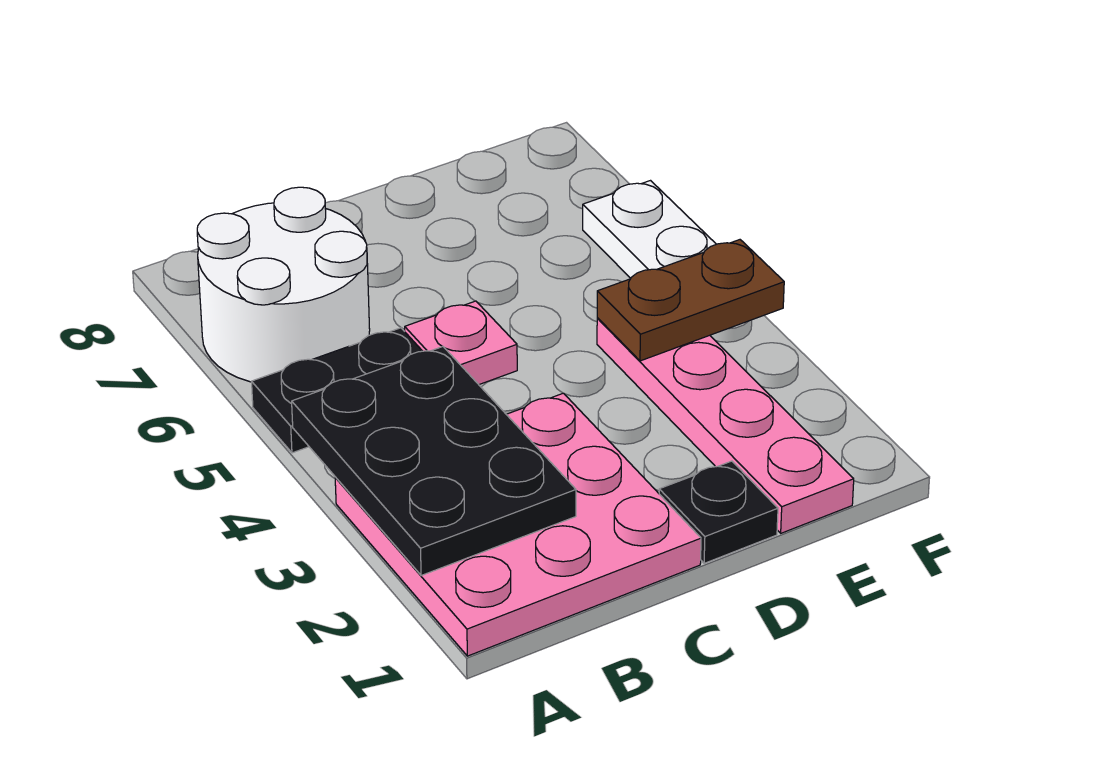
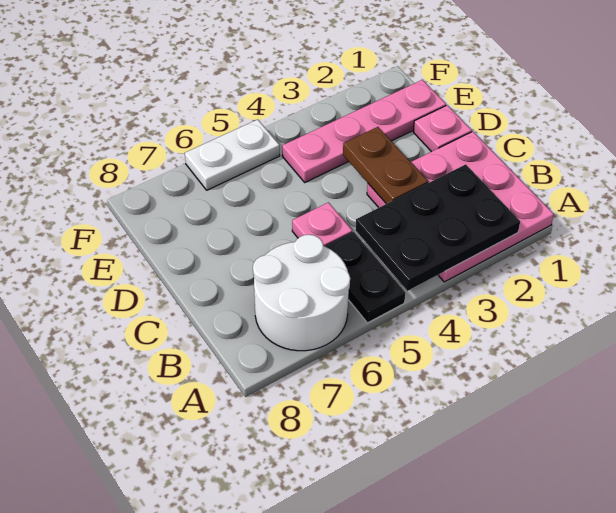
black 1x1 plate [659,461,778,563] -> pink 1x1 plate [413,105,472,152]
brown 1x2 plate [597,240,784,361] -> brown 1x2 plate moved to [343,127,428,204]

